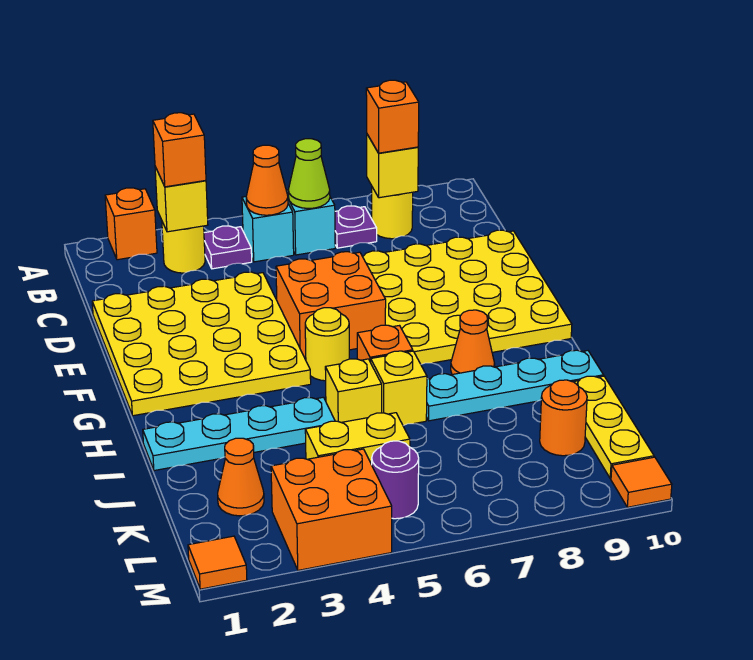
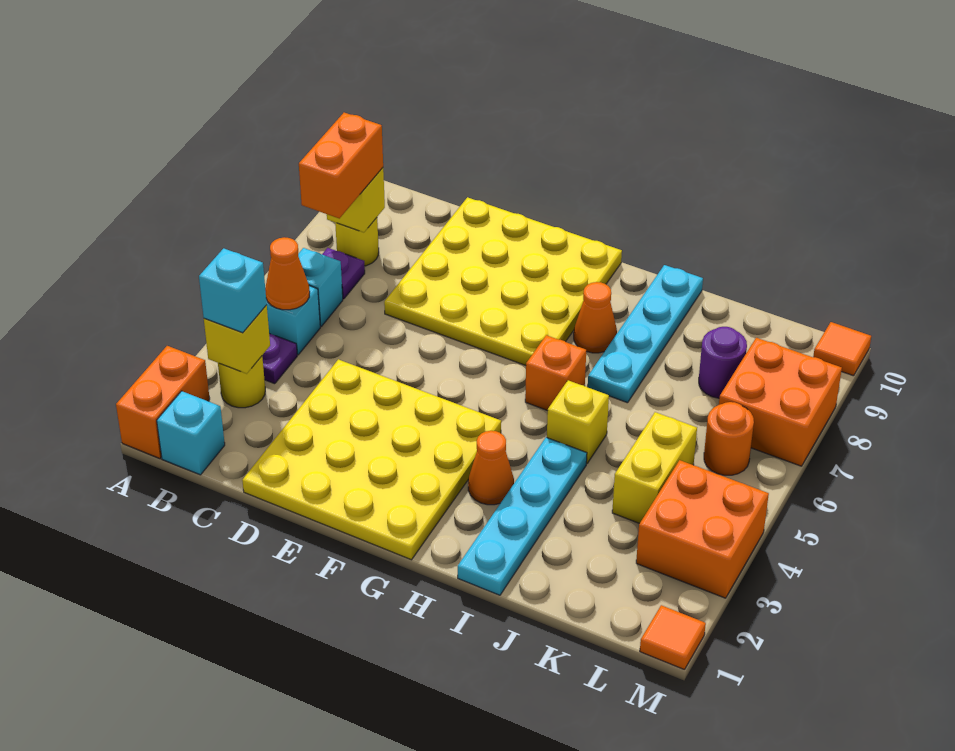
orange 1x1 brick [105,188,157,260] -> orange 1x2 brick [116,346,210,458]
none -> cyan 1x1 brick [157,391,225,475]
orange 1x1 brick [153,113,206,187] -> cyan 1x1 brick [199,248,267,333]
lime 1x1 cone [288,139,330,209] -> none
orange 1x1 brick [366,80,419,153] -> orange 1x2 brick [299,113,383,218]
orange 2x2 brick [276,252,386,358] -> orange 2x2 brick moved to [719,338,842,466]
yellow 1x1 round brick [305,308,349,381] -> none
yellow 1x1 brick [371,351,427,425] -> none
yellow 1x3 plate [574,376,654,479] -> none
orange 1x1 cone [218,438,264,516] -> orange 1x1 cone moved to [468,431,514,505]
orange 1x1 round brick [540,380,587,456] -> orange 1x1 round brick moved to [704,402,754,475]
purple 1x1 round brick [372,441,419,519] -> purple 1x1 round brick moved to [699,327,747,398]

